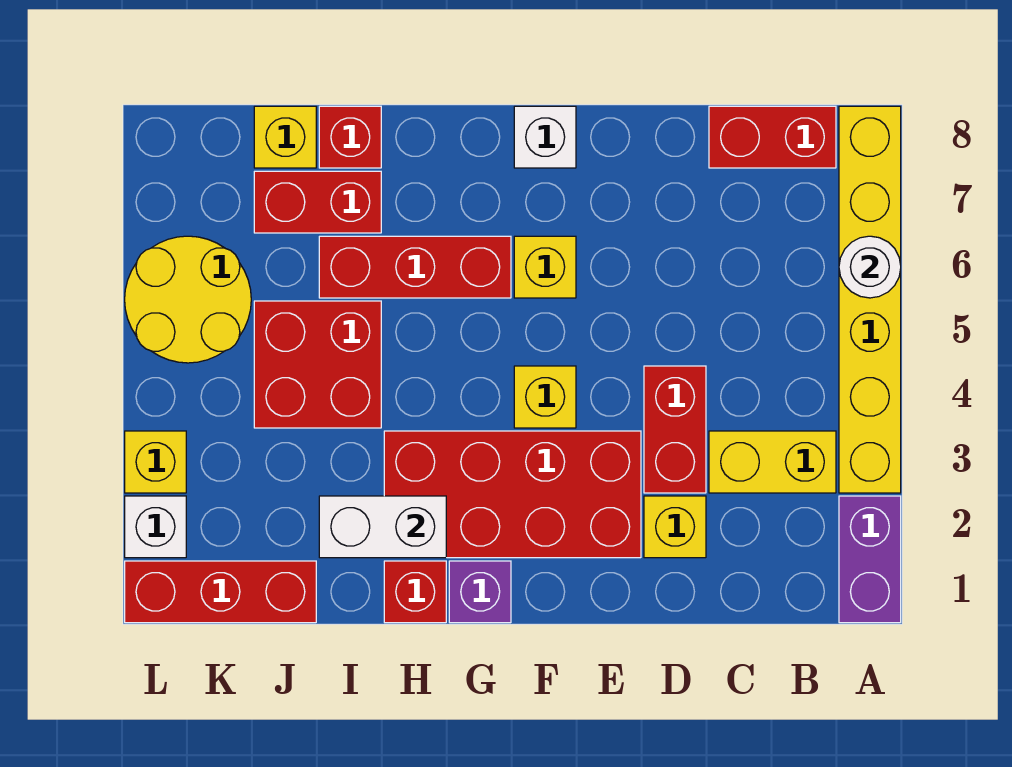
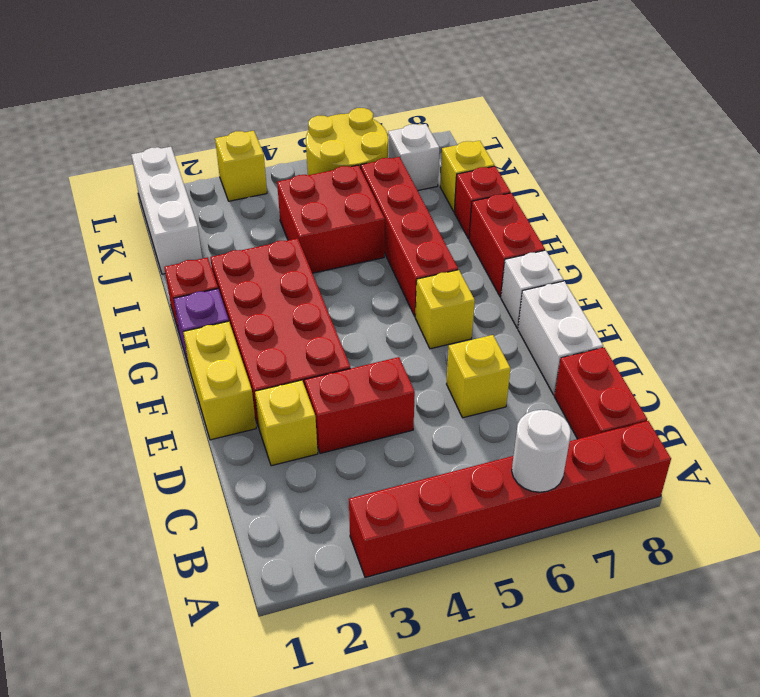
purple 1x2 brick [839,496,901,623] -> none
yellow 1x6 brick [839,106,901,493] -> red 1x6 brick [349,421,671,577]
yellow 1x2 brick [709,431,836,493] -> yellow 1x2 brick moved to [183,321,256,440]
yellow 1x1 brick [514,366,576,428] -> yellow 1x1 brick moved to [447,335,510,418]
red 1x3 brick [319,236,511,298] -> red 1x4 brick [361,157,458,316]
white 1x2 brick [319,496,446,558] -> white 1x2 brick moved to [518,281,603,395]
red 1x2 brick [254,171,381,233] -> red 1x2 brick moved to [469,193,545,297]
red 1x3 brick [125,561,316,623] -> white 1x3 brick [131,147,202,274]
white 1x1 brick [125,496,186,558] -> white 1x1 brick moved to [388,124,439,191]

